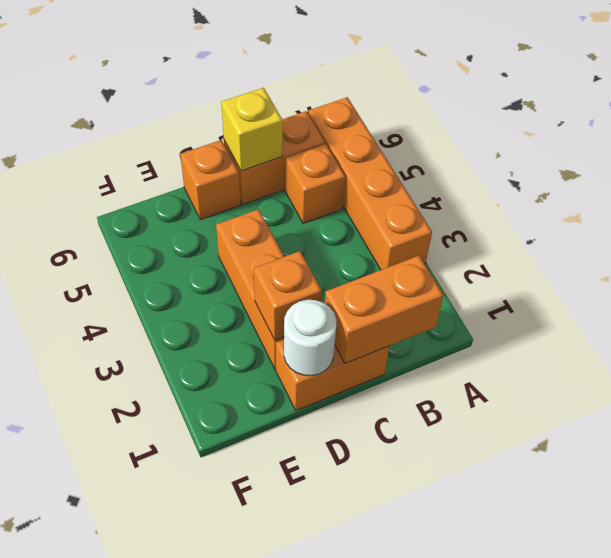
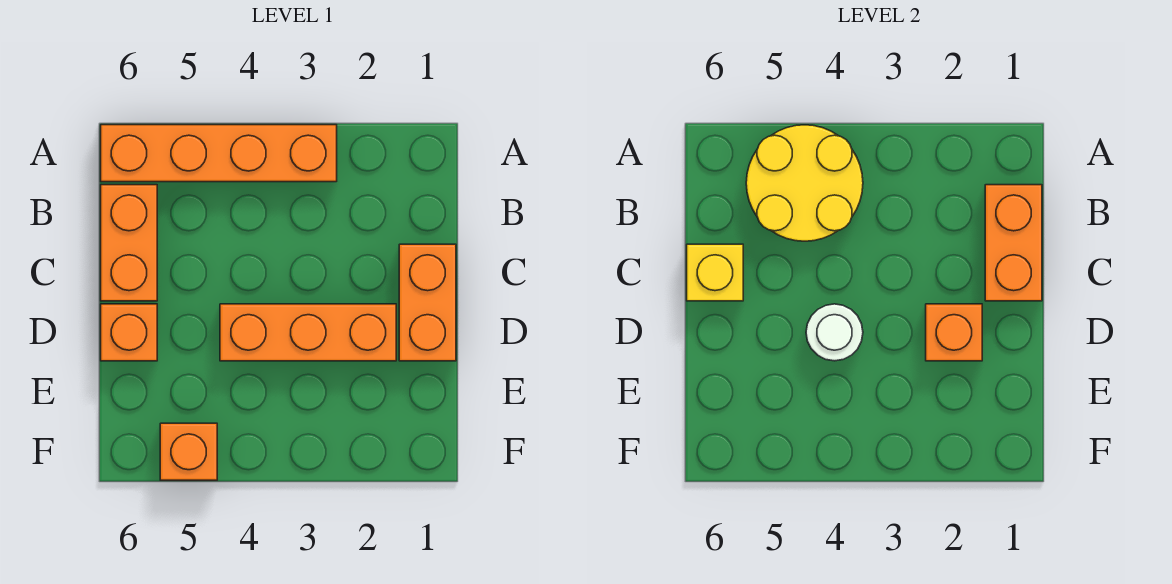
none -> yellow 2x2 round brick [746,125,863,241]
orange 1x1 brick [285,144,345,224] -> orange 1x1 brick moved to [160,423,217,480]
white 1x1 round brick [284,300,337,376] -> white 1x1 round brick moved to [806,304,863,361]

